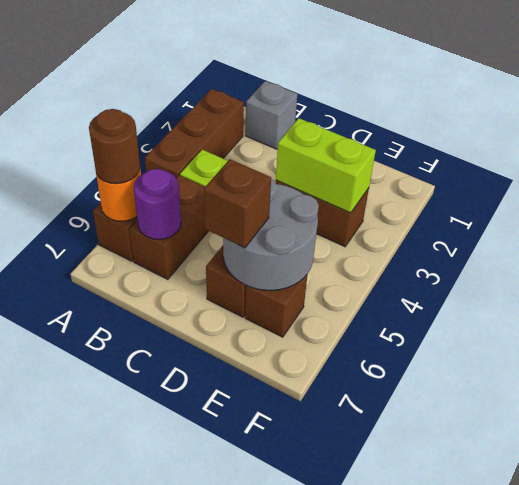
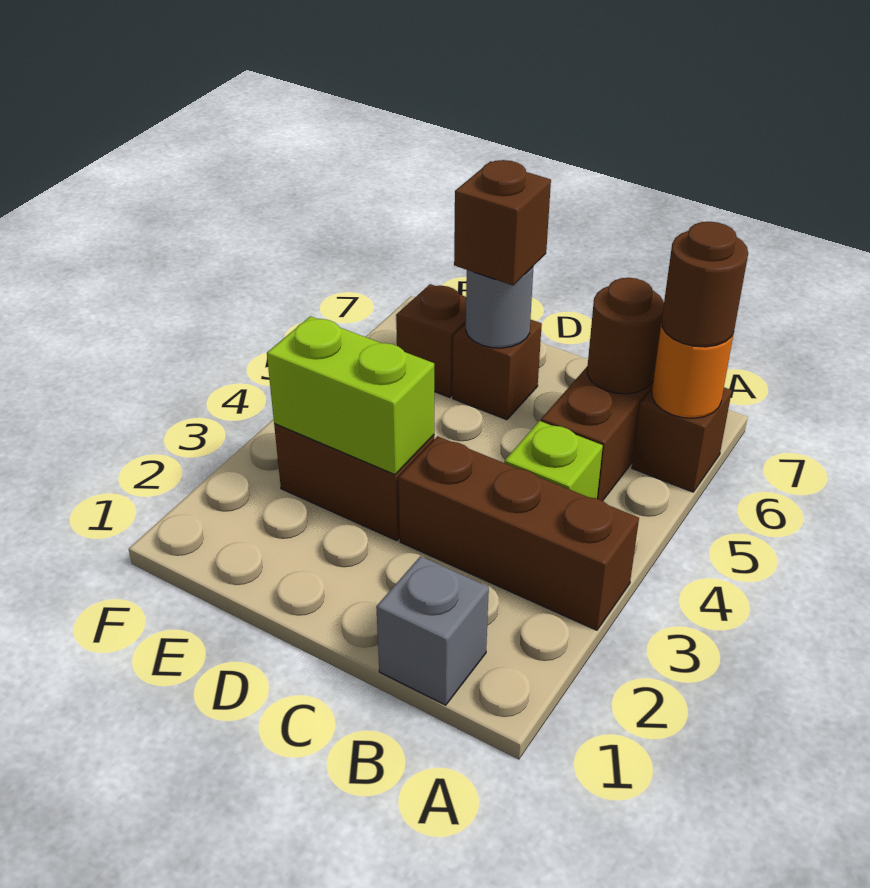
brown 1x3 brick [145,89,244,177] -> brown 1x3 brick turned to [398,436,639,630]
purple 1x1 round brick [134,169,181,239] -> brown 1x1 round brick [587,278,664,394]
grey 2x2 round brick [223,179,319,290] -> grey 1x1 round brick [466,267,533,348]

